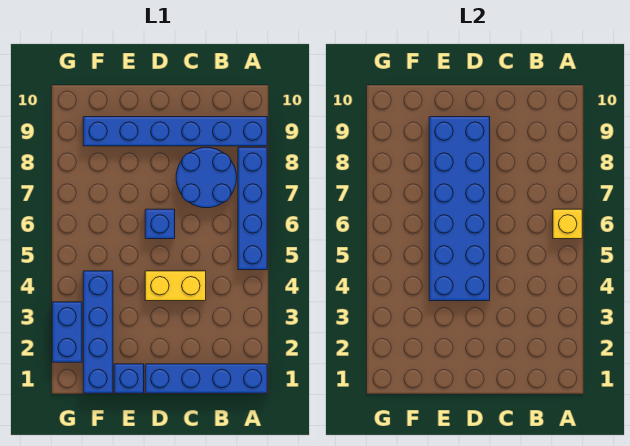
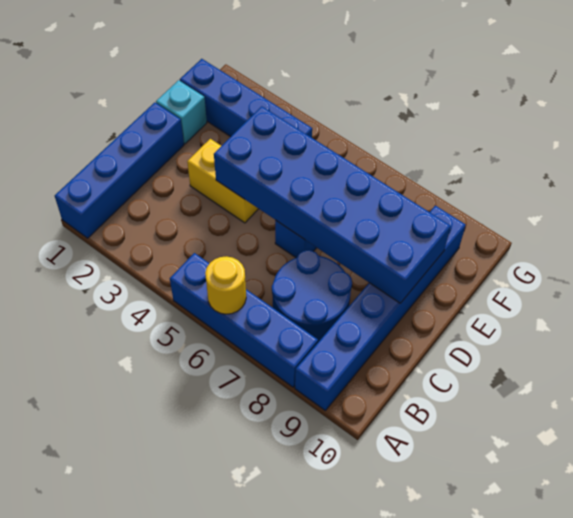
yellow 1x1 brick [553,209,582,239] -> yellow 1x1 round brick [205,256,246,314]
yellow 1x2 brick [145,271,206,301] -> yellow 1x2 brick turned to [187,139,258,223]
blue 1x1 brick [114,364,144,393] -> cyan 1x1 brick [156,80,207,144]
blue 1x2 brick [52,302,82,362] -> none

